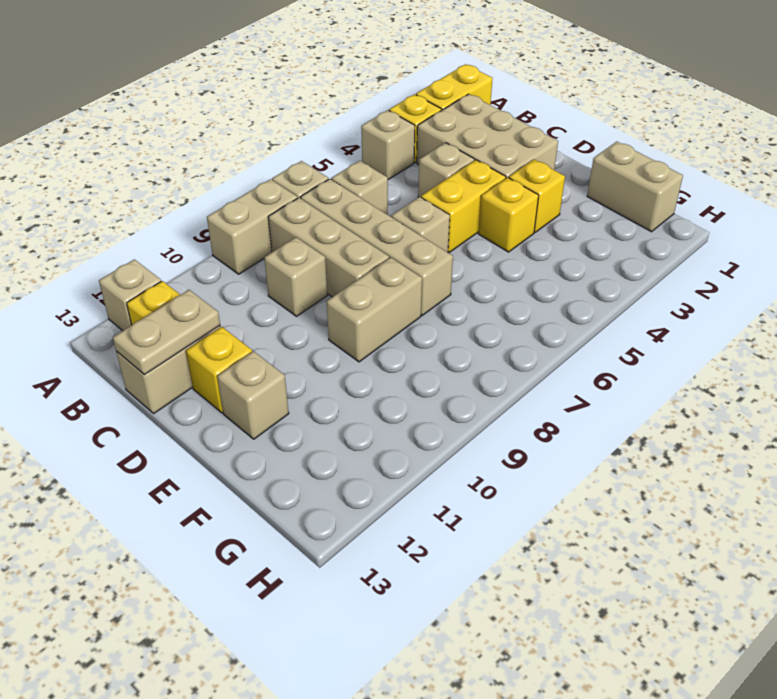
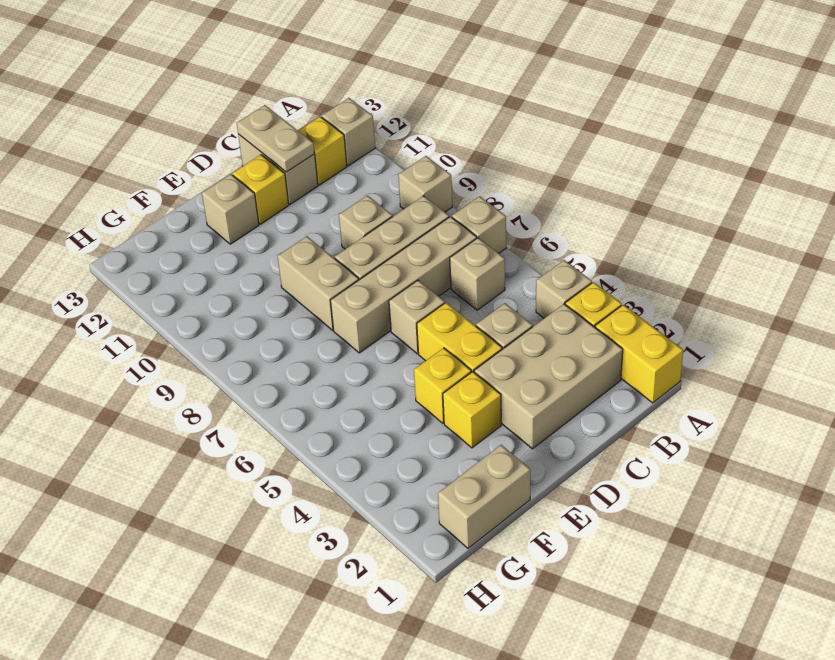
tan 1x2 brick [207,179,298,274] -> tan 1x1 brick [398,156,452,212]

